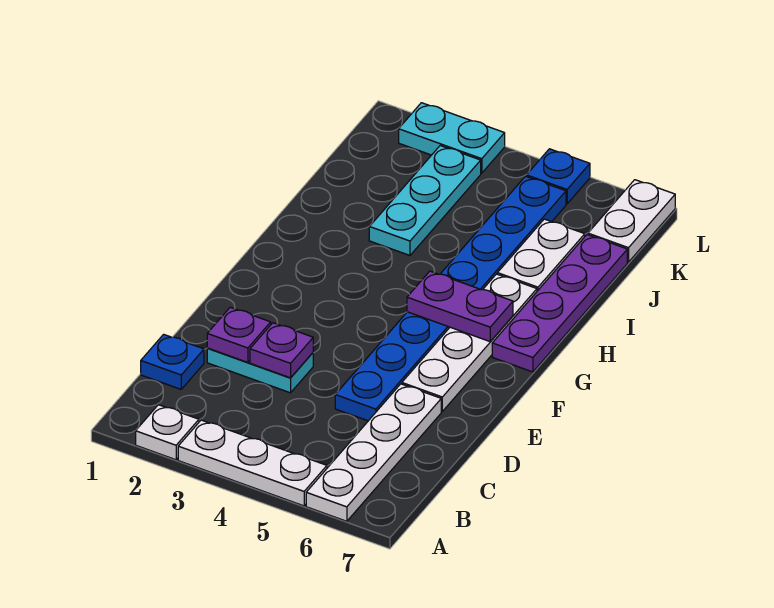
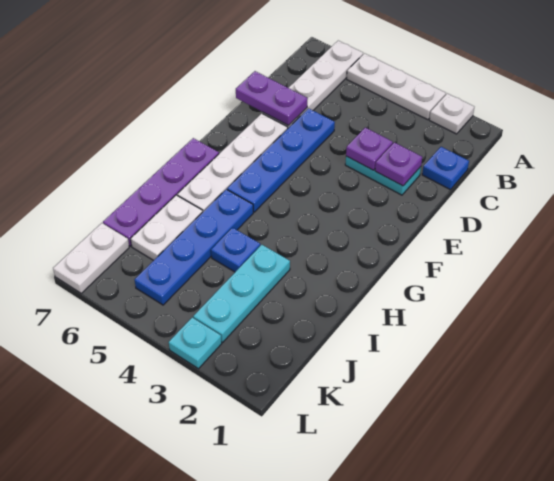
purple 1x2 plate [407,271,513,341] -> purple 1x2 plate moved to [236,71,308,126]
cyan 1x2 plate [399,103,505,173] -> cyan 1x1 plate [169,317,222,369]
blue 1x1 plate [527,149,590,204] -> blue 1x1 plate moved to [211,228,260,272]

